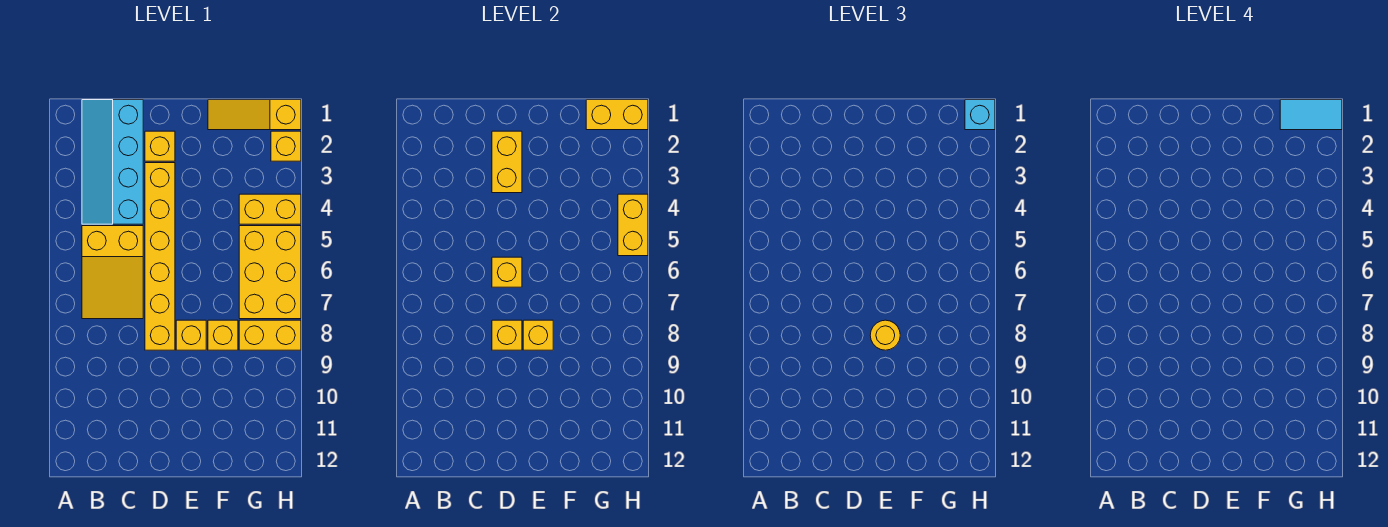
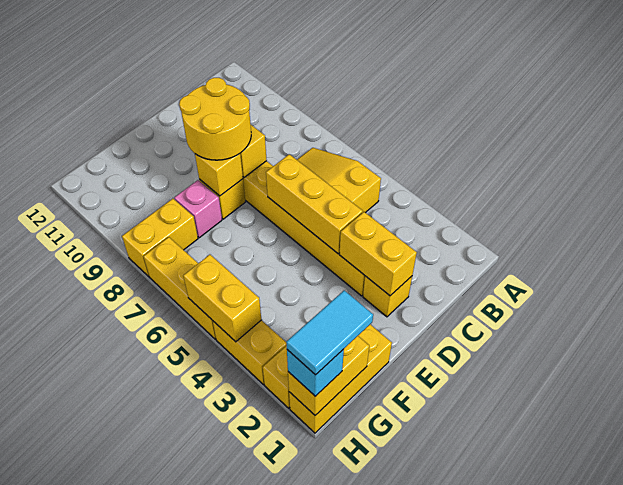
cyan 2x4 slope [82,100,143,224] -> none
yellow 1x1 brick [492,257,522,287] -> yellow 1x3 brick [266,154,363,254]
yellow 1x1 round brick [870,320,900,350] -> yellow 2x2 round brick [179,78,251,160]
yellow 1x3 slope [208,100,301,130] -> yellow 1x3 brick [289,324,392,433]
yellow 1x1 brick [208,320,238,350] -> pink 1x1 brick [174,180,222,238]
yellow 1x2 brick [239,194,301,224] -> yellow 1x2 brick turned to [212,320,287,385]
yellow 2x3 brick [239,226,301,319] -> yellow 1x3 brick [144,237,216,339]

